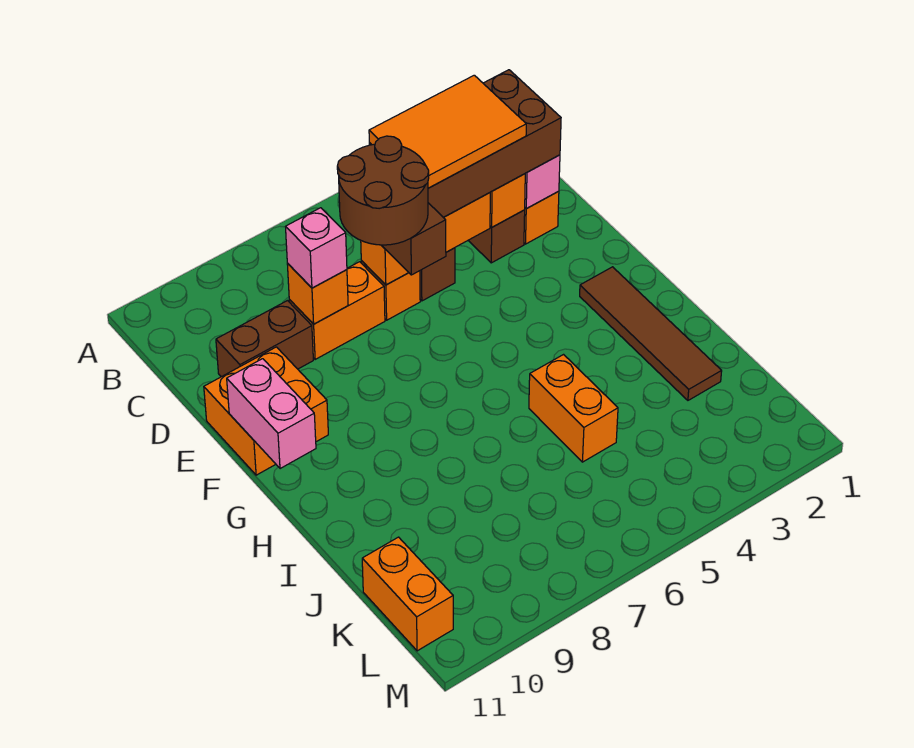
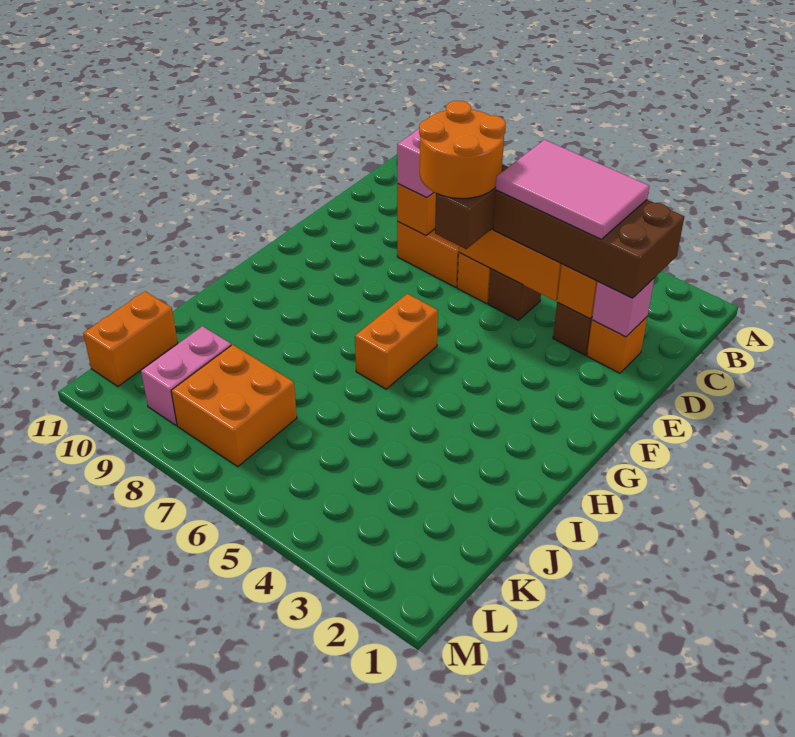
orange 2x3 tile [369,75,526,188] -> pink 2x3 tile [496,140,649,239]
brown 2x2 round brick [337,136,429,245] -> orange 2x2 round brick [419,101,506,198]
brown 1x2 brick [216,301,313,377] -> none
orange 2x2 brick [204,347,328,475] -> orange 2x2 brick moved to [171,345,297,467]
pink 1x2 brick [227,359,316,469] -> pink 1x2 brick moved to [141,326,231,425]
brown 1x4 tile [580,267,722,400] -> none
orange 1x2 brick [529,355,618,462] -> orange 1x2 brick moved to [355,294,438,389]

